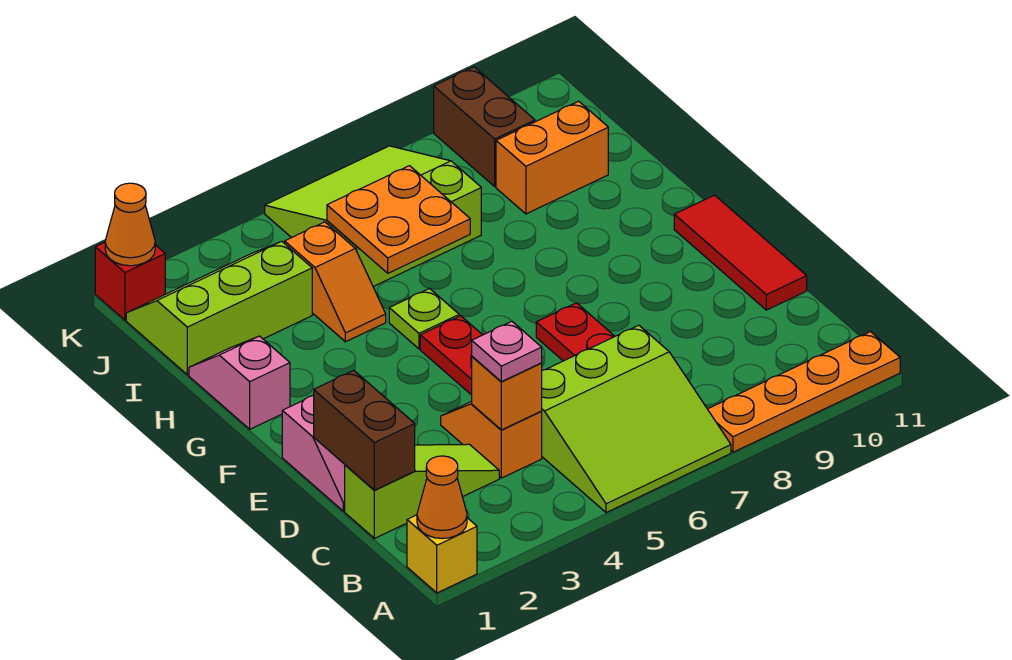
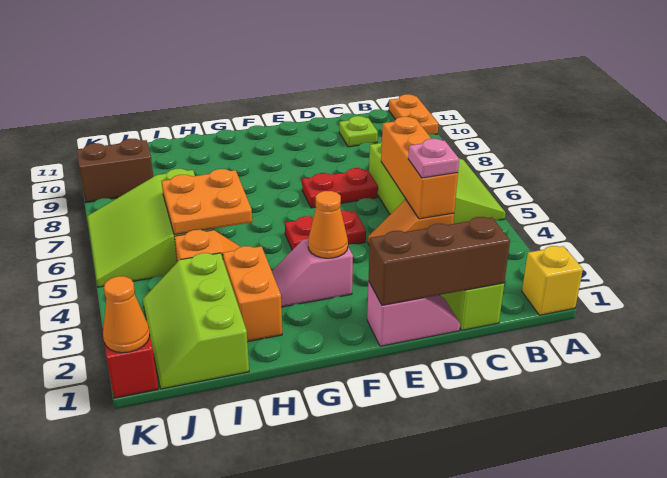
orange 1x1 cone [417,456,467,539] -> orange 1x1 cone moved to [308,191,348,258]
orange 1x4 plate [708,332,900,452] -> orange 1x2 plate [389,94,438,135]
brown 1x2 brick [314,370,415,490] -> brown 1x3 brick [369,217,510,305]
orange 1x1 brick [472,357,542,430] -> orange 1x3 brick [381,117,458,219]
red 1x3 tile [674,195,807,310] -> none
pink 1x2 slope [189,336,290,429] -> pink 1x2 slope moved to [272,239,353,307]
lime 1x1 plate [389,289,459,349] -> lime 1x1 plate moved to [339,116,378,147]
orange 1x2 brick [496,101,608,214] -> orange 1x2 brick moved to [223,246,282,342]

